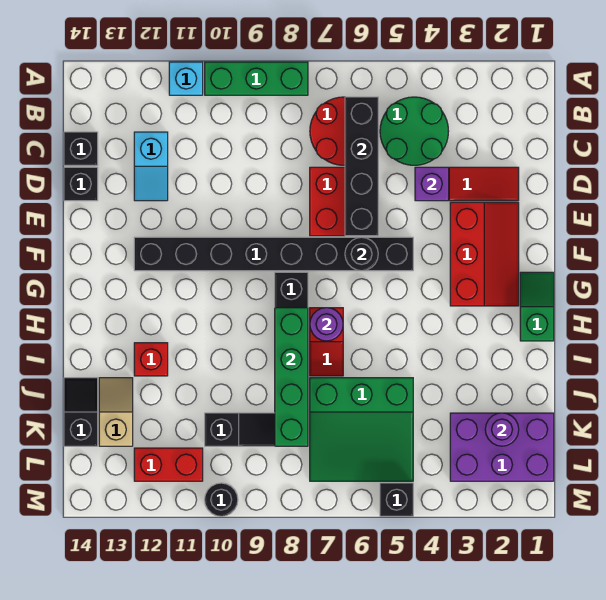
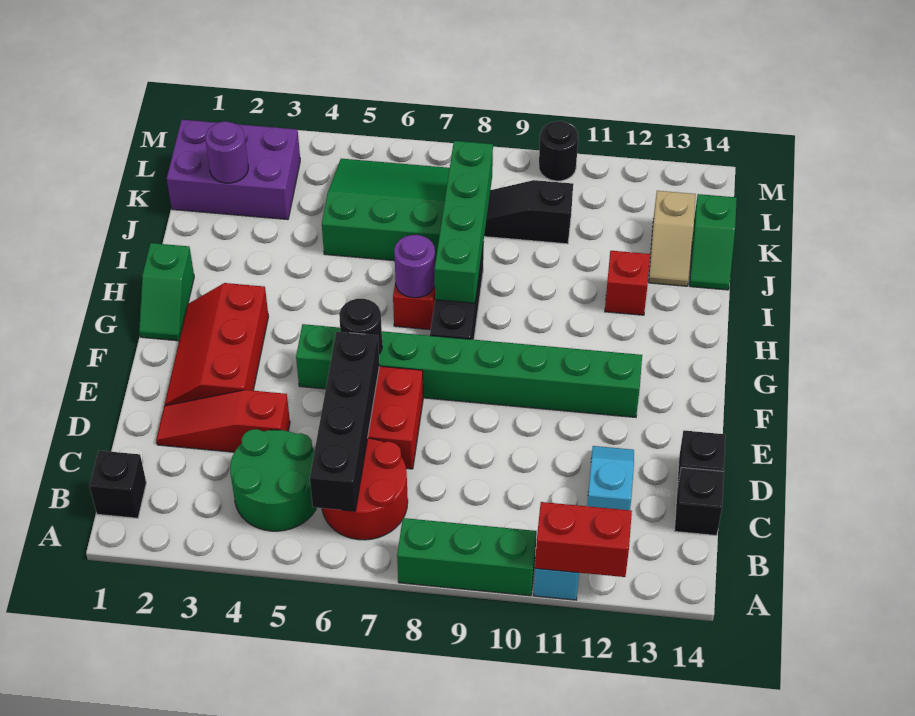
purple 1x1 brick [415,167,449,201] -> none
black 1x8 brick [134,237,413,271] -> green 1x8 brick [296,324,642,417]
black 1x2 slope [64,378,98,446] -> green 1x2 slope [690,194,737,290]
red 1x2 brick [134,448,203,481] -> red 1x2 brick moved to [535,502,632,577]
black 1x1 brick [380,483,413,516] -> black 1x1 brick moved to [90,451,146,518]

